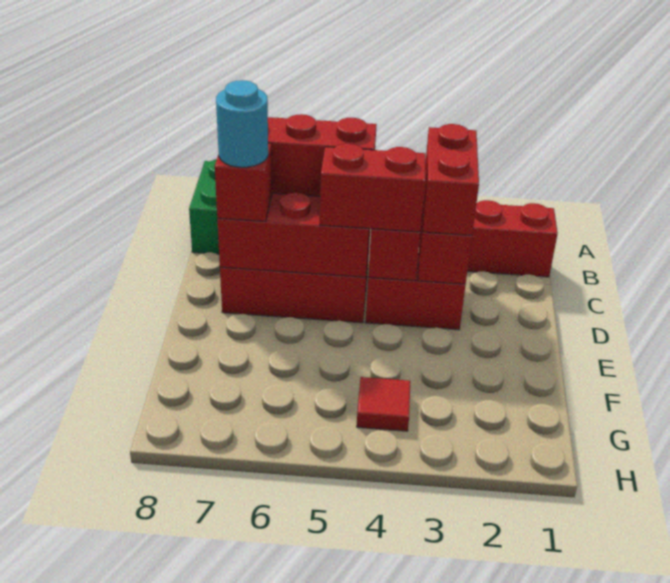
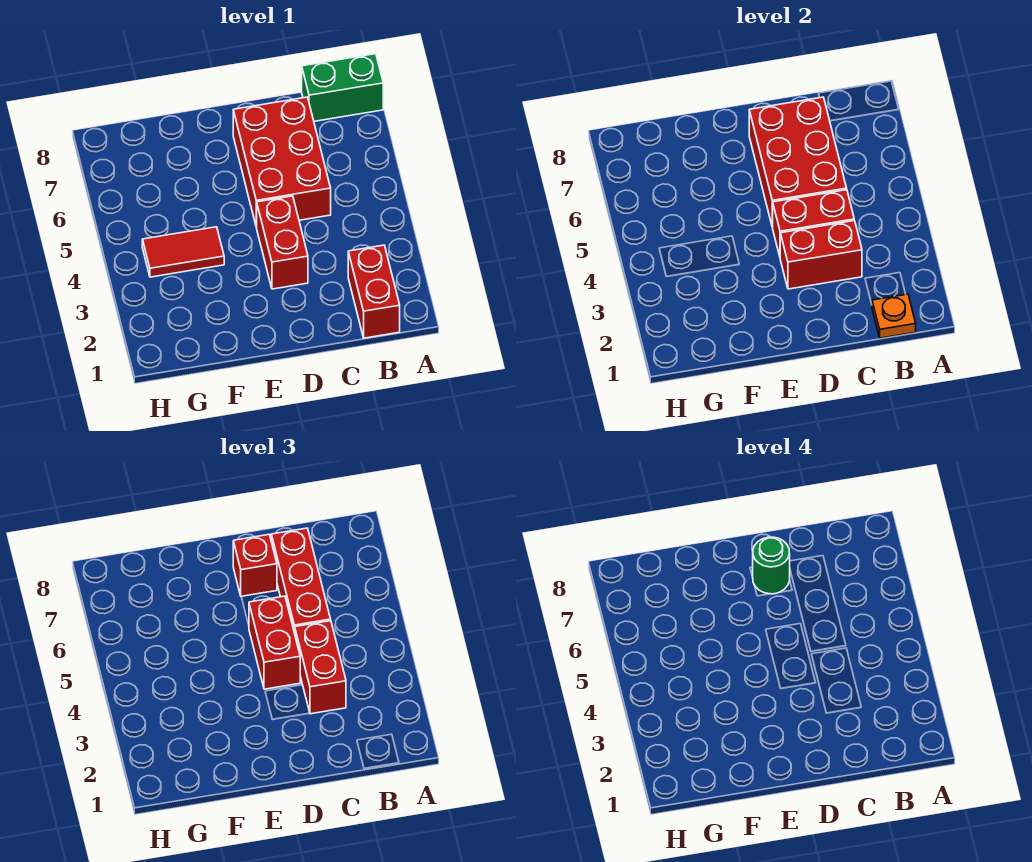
none -> orange 1x1 plate [872,294,916,338]
red 1x2 brick [423,124,479,235] -> red 1x2 brick turned to [295,621,346,714]
cyan 1x1 round brick [216,80,268,167] -> green 1x1 round brick [753,537,790,594]
red 1x1 tile [357,377,410,431] -> red 1x2 tile [142,227,224,277]

